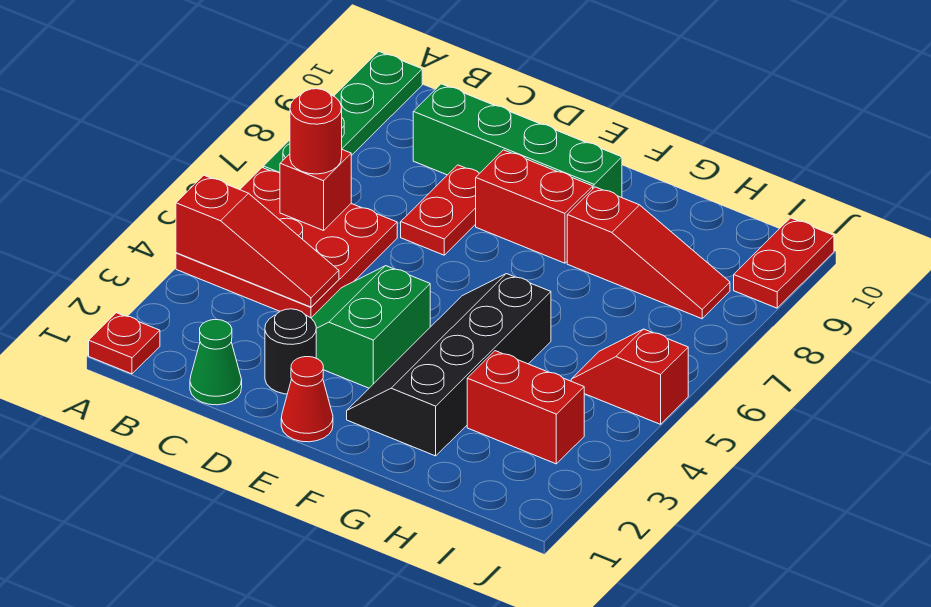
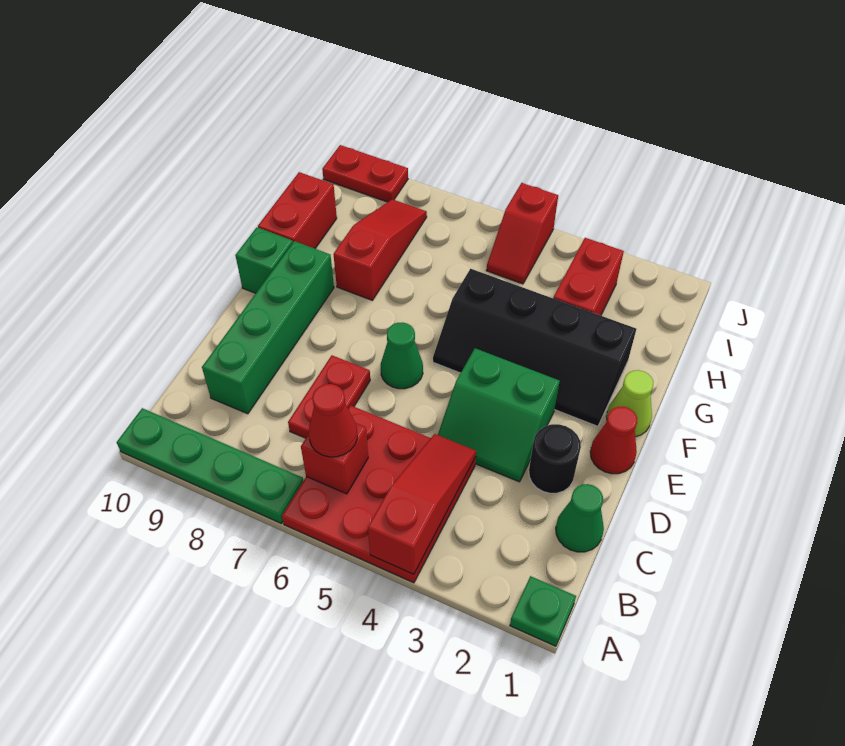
red 1x1 plate [89,313,160,374] -> green 1x1 plate [510,576,576,646]
red 1x1 round brick [290,89,342,174] -> red 1x1 cone [309,384,357,457]
red 1x2 plate [401,165,480,255] -> red 1x2 plate turned to [288,355,370,438]
none -> green 1x1 cone [381,322,423,389]
red 1x2 brick [476,150,593,263] -> red 1x2 brick moved to [258,172,337,249]
none -> lime 1x1 cone [606,370,653,437]
none -> green 1x1 brick [235,227,293,293]

